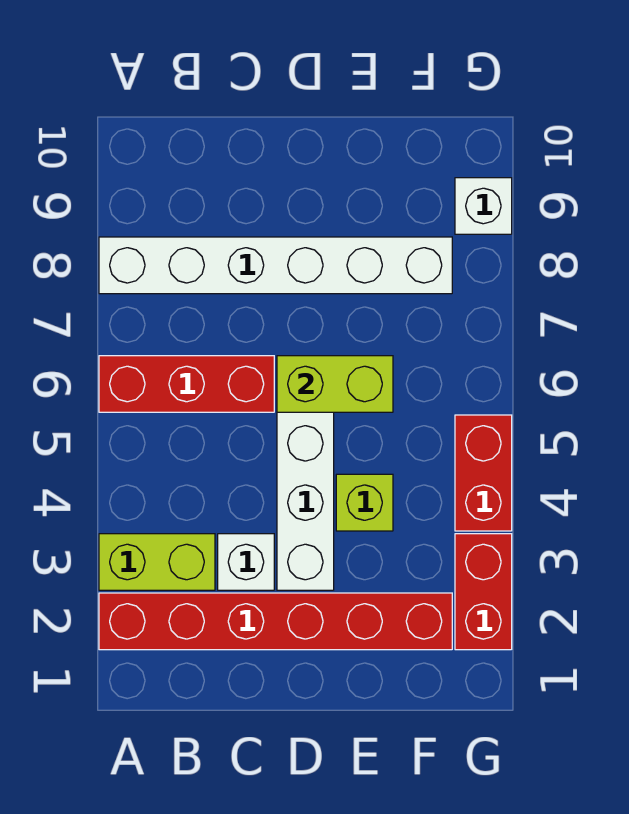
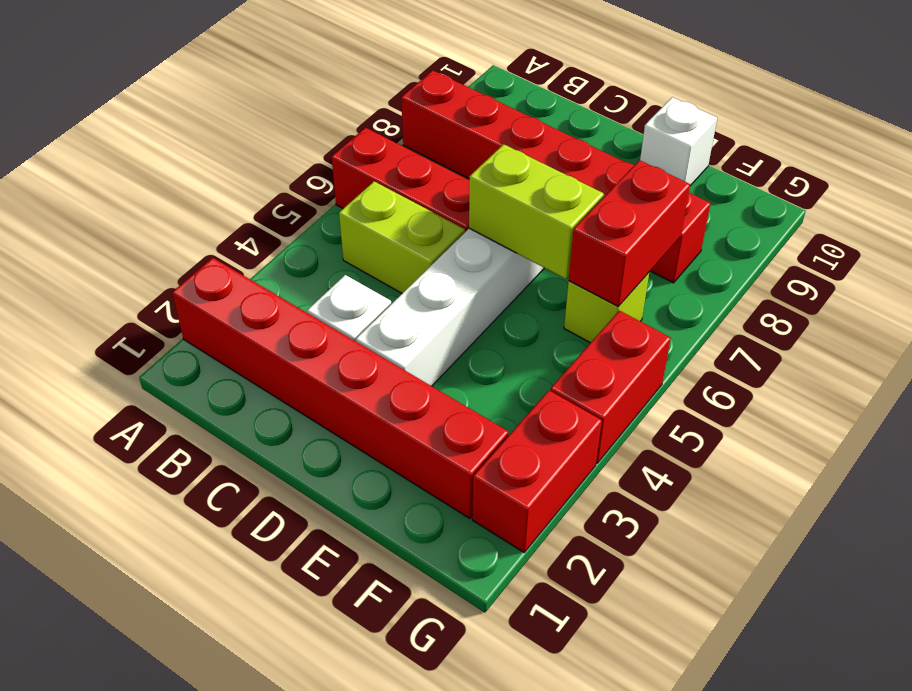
lime 1x2 brick [99,534,215,590] -> lime 1x2 brick moved to [339,181,465,293]
white 1x6 brick [99,237,452,294] -> red 1x6 brick [401,70,711,283]
lime 1x1 brick [336,474,393,531] -> lime 1x1 brick moved to [564,273,649,343]
none -> red 1x2 brick [569,160,690,307]
white 1x1 brick [455,178,512,234] -> white 1x1 brick moved to [640,97,717,186]

